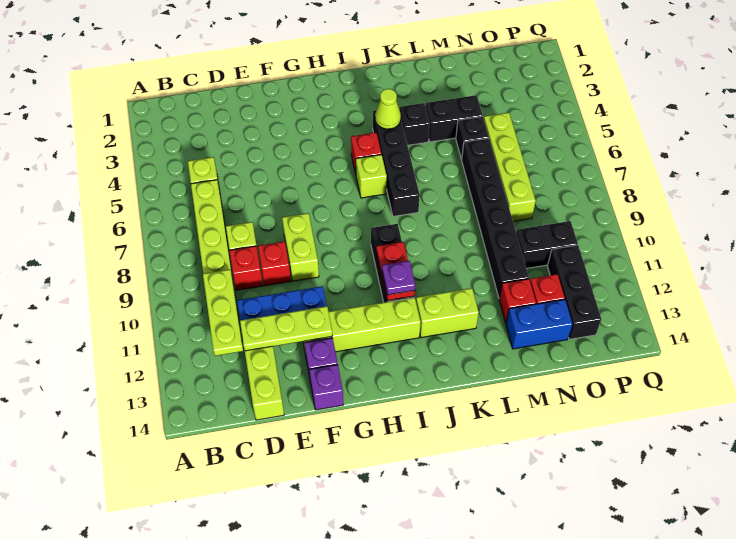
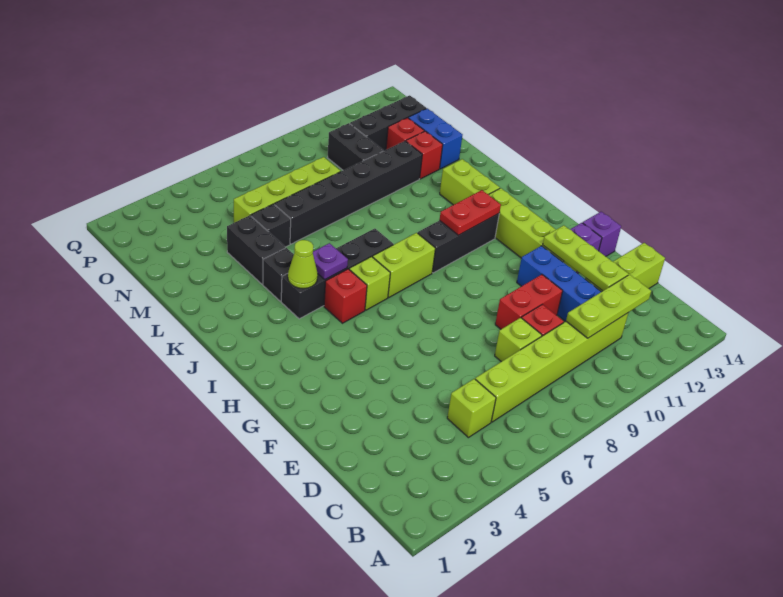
red 1x1 brick [258,242,291,286] -> red 1x2 brick [495,275,563,329]
lime 1x2 brick [282,213,319,281] -> lime 1x2 brick moved to [373,233,435,298]
purple 1x1 plate [382,261,415,295] -> purple 1x1 plate moved to [313,243,348,279]

